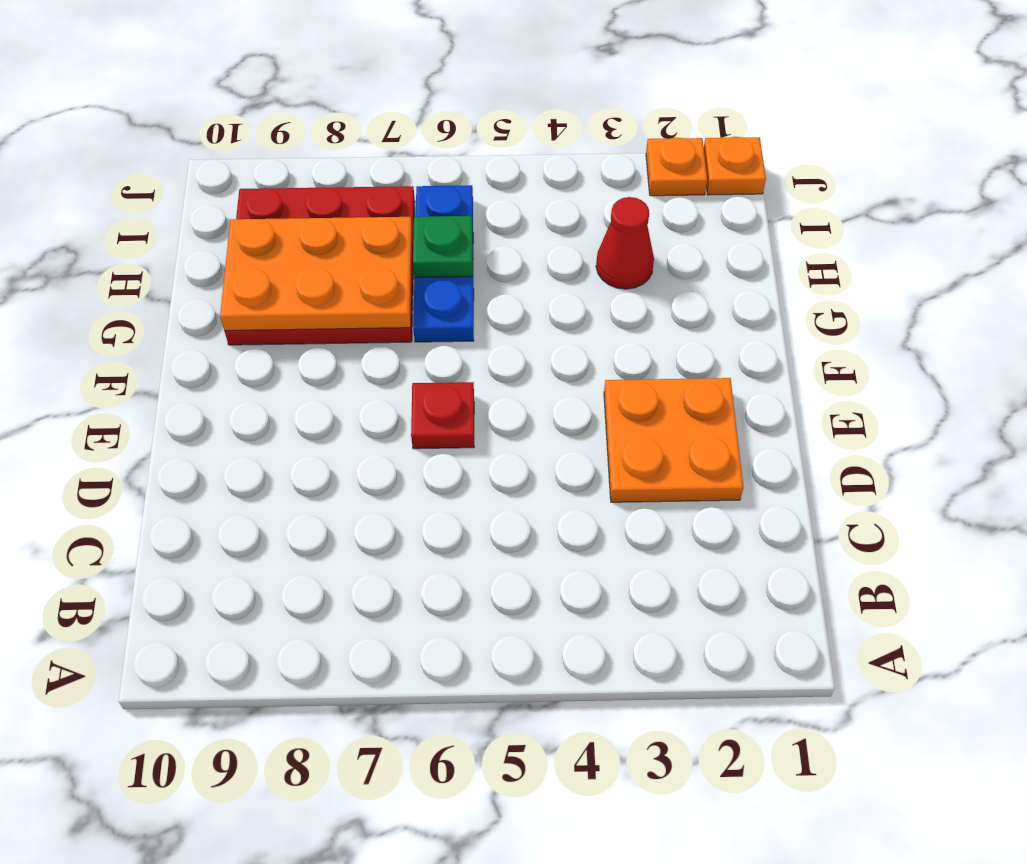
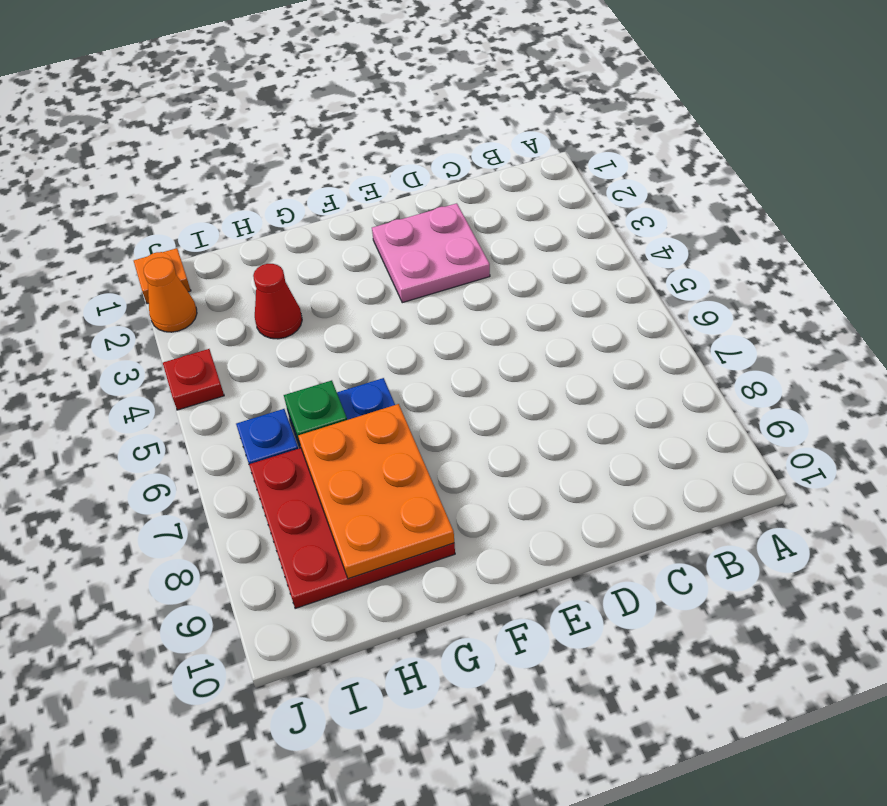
orange 2x2 plate [604,378,743,502] -> pink 2x2 plate [372,203,490,303]
red 1x1 plate [411,382,474,449] -> red 1x1 plate moved to [163,349,224,410]
orange 1x1 plate [646,138,707,196] -> orange 1x1 cone [144,257,197,332]

